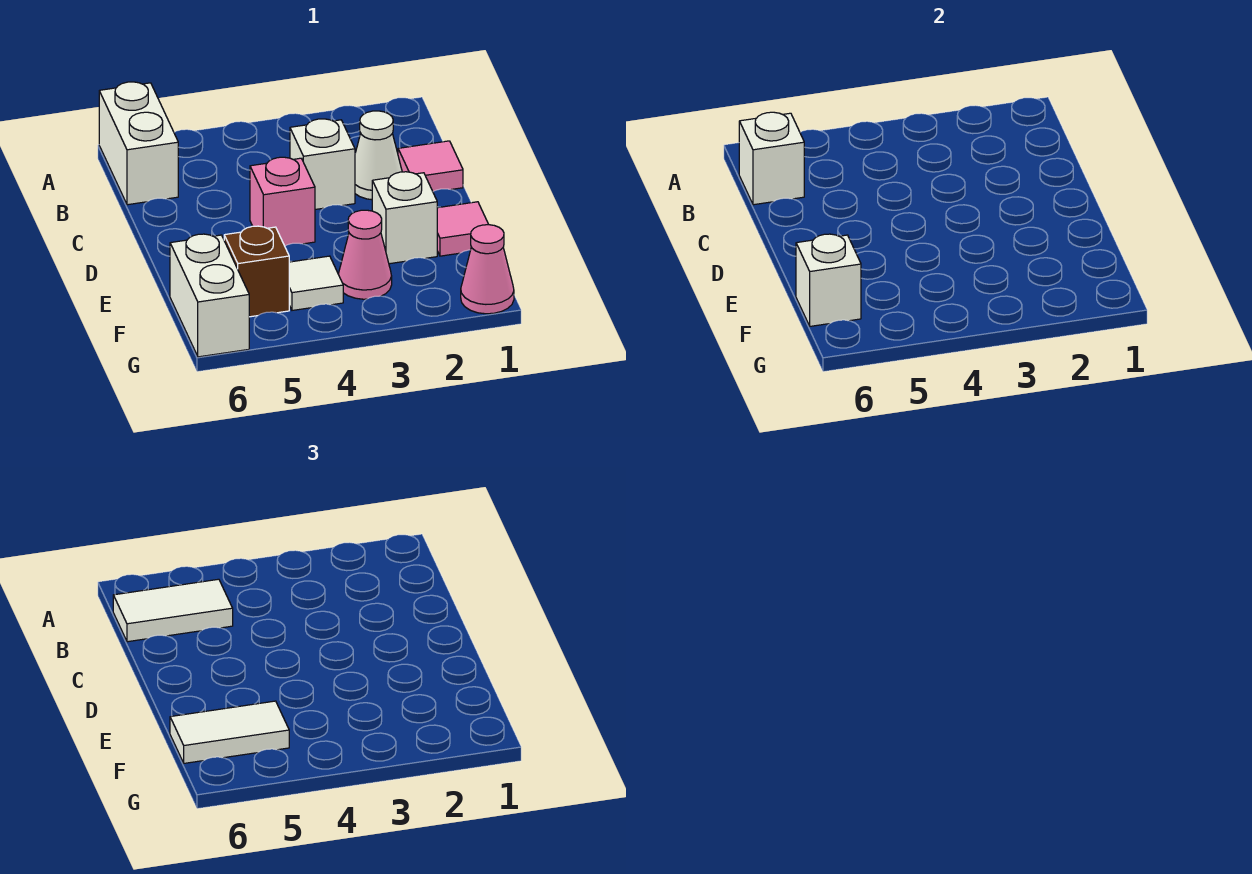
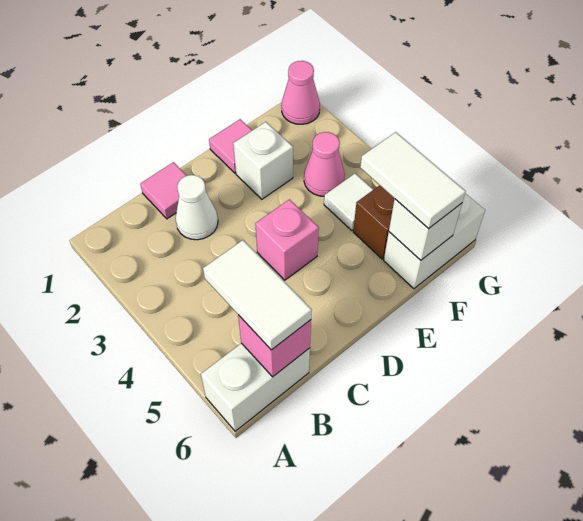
white 1x1 brick [739,112,804,205] -> pink 1x1 brick [238,315,311,377]
white 1x1 brick [290,119,355,210] -> none

